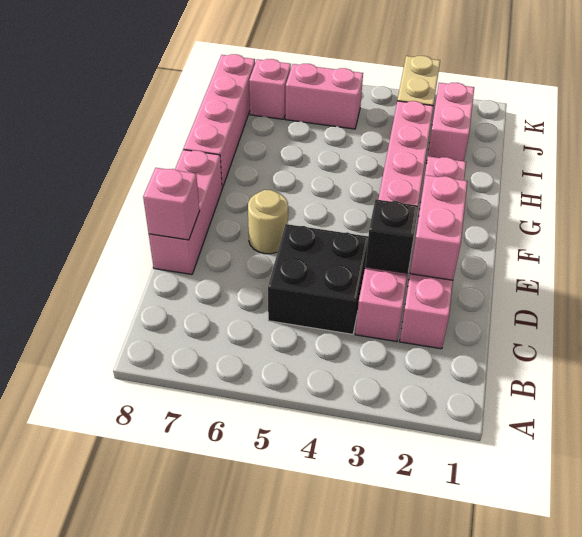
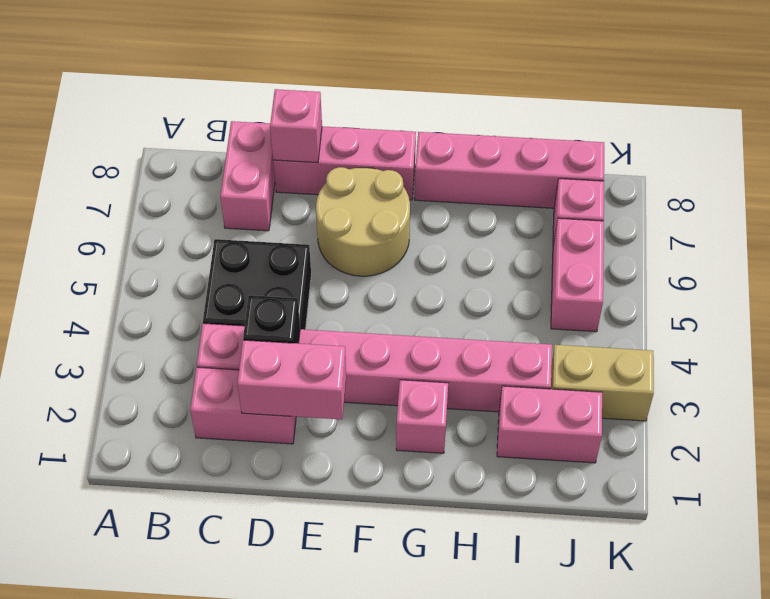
none -> pink 1x2 brick [220,121,275,231]
tan 1x1 round brick [248,190,288,254] -> tan 2x2 round brick [316,167,410,276]

